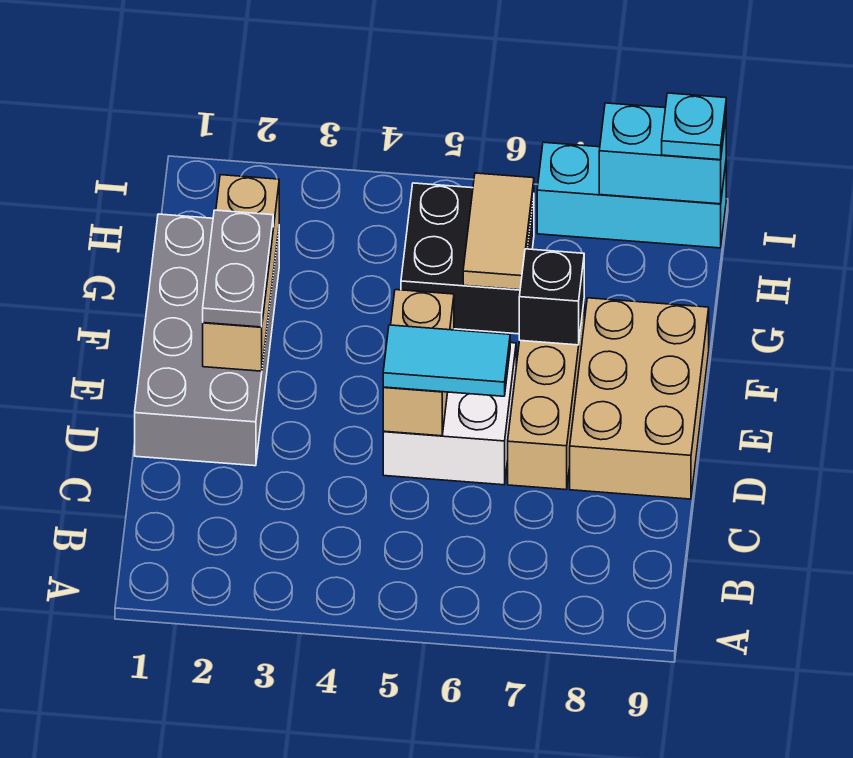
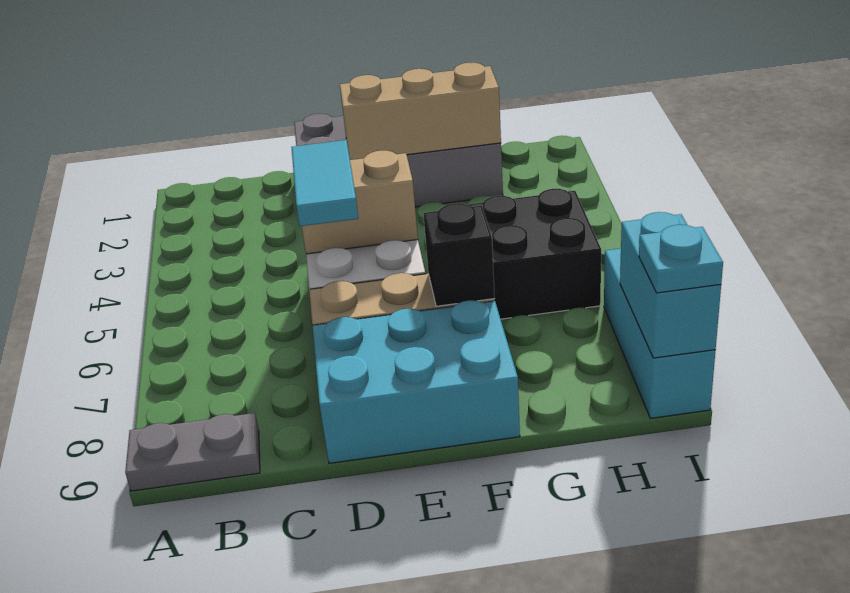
tan 2x3 brick [570,298,709,499] -> cyan 2x3 brick [312,300,520,463]
grey 1x2 plate [203,210,273,327] -> grey 1x2 plate moved to [125,413,260,491]
tan 1x2 tile [463,173,534,290] -> none

